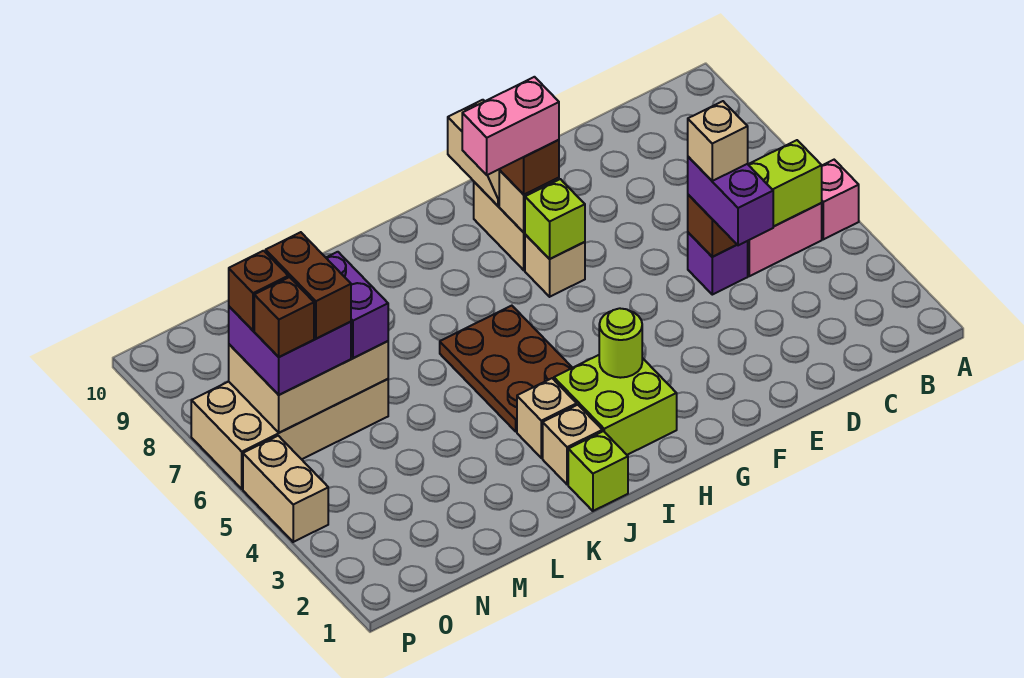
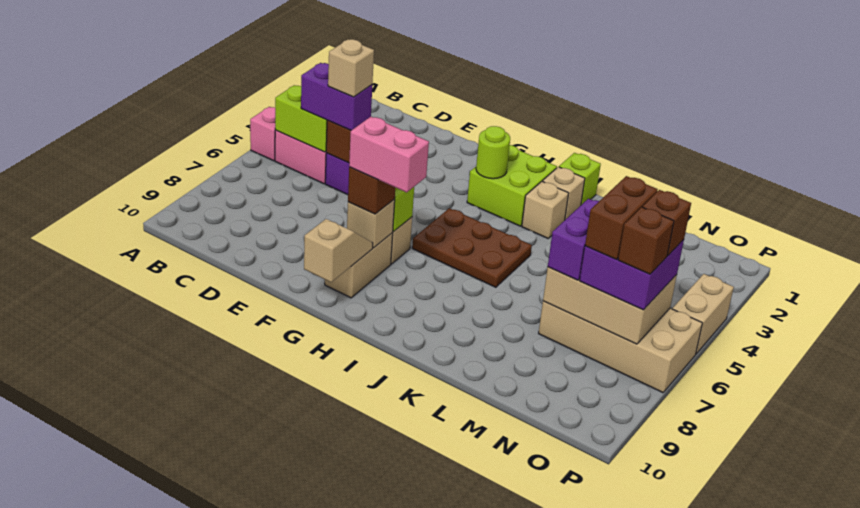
purple 1x2 brick [688,157,773,245] -> purple 1x2 brick turned to [301,63,372,130]
brown 2x3 plate [440,306,572,431] -> brown 2x3 plate turned to [412,208,532,287]

